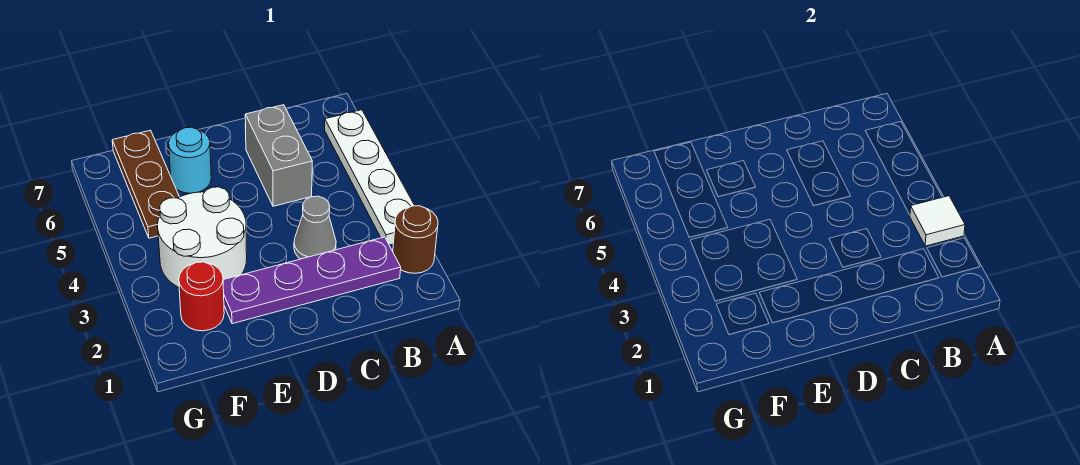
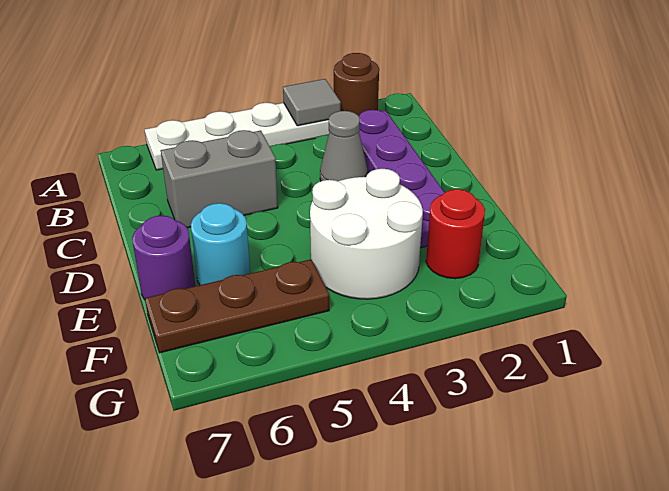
white 1x1 tile [910,196,965,246] -> grey 1x1 tile [283,79,341,126]
none -> purple 1x1 round brick [132,216,195,300]

